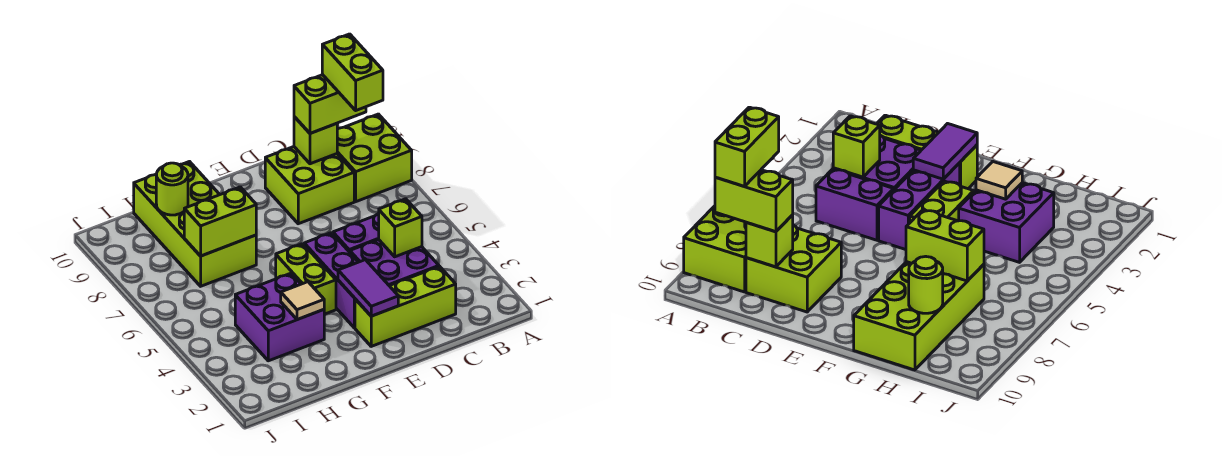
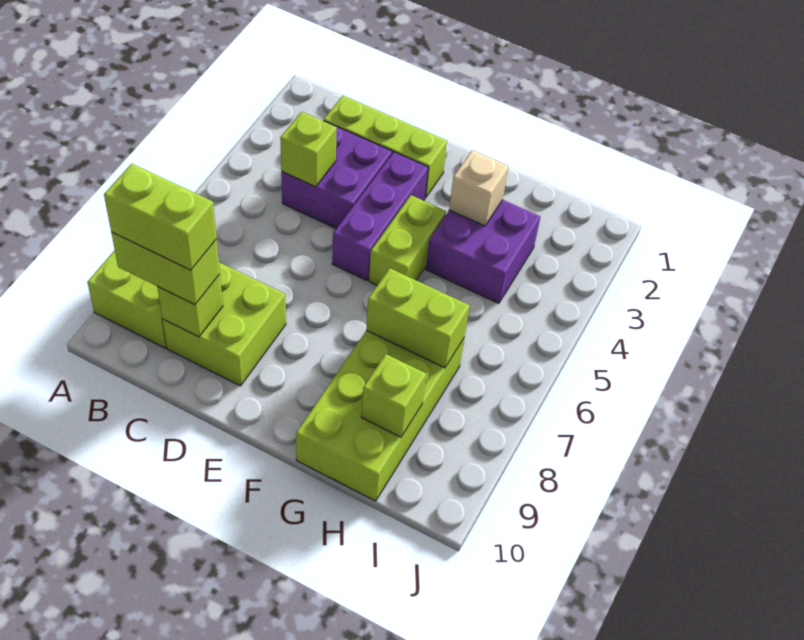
lime 1x2 brick [322,34,383,110] -> lime 1x2 brick turned to [104,164,217,270]
purple 1x2 brick [333,214,379,252] -> none
purple 1x2 tile [338,260,398,316] -> none
tan 1x1 tile [281,282,324,320] -> tan 1x1 brick [449,150,509,226]
lime 1x1 round brick [156,163,188,215] -> lime 1x1 brick [361,354,426,437]

